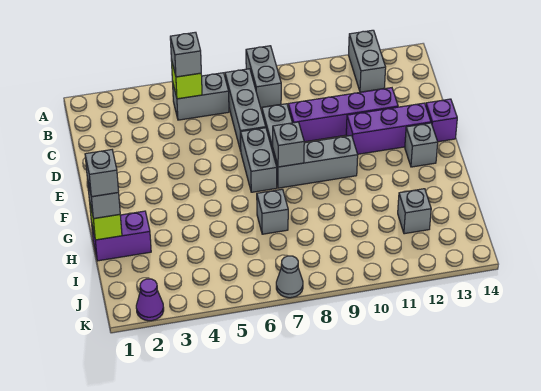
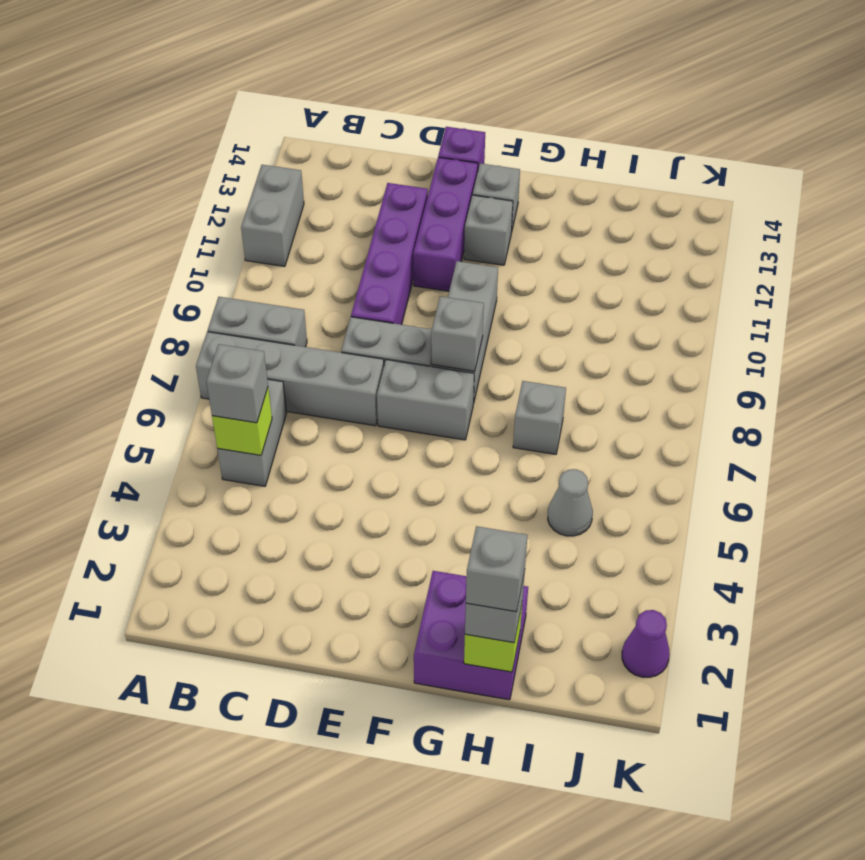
grey 1x2 brick [349,30,386,92] -> grey 1x2 brick turned to [241,165,304,266]
grey 1x3 brick [225,69,266,151] -> grey 1x4 brick [196,332,384,426]
purple 1x2 brick [91,211,151,261] -> purple 2x2 brick [414,571,528,700]
grey 1x1 brick [398,189,431,234] -> grey 1x1 brick moved to [464,195,513,265]
grey 1x1 cone [276,256,303,298] -> grey 1x1 cone moved to [548,469,593,536]

